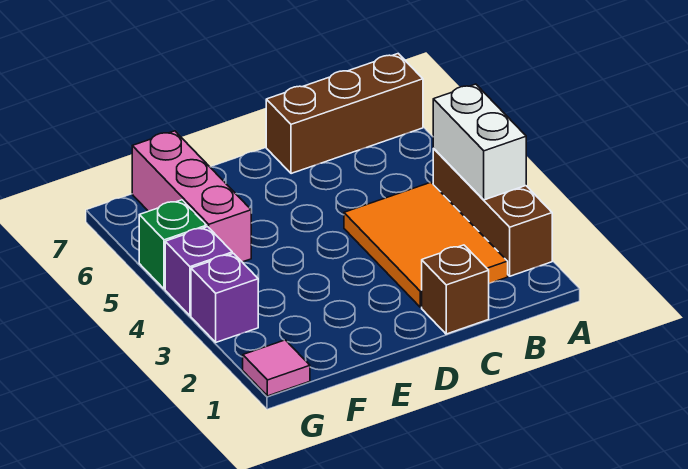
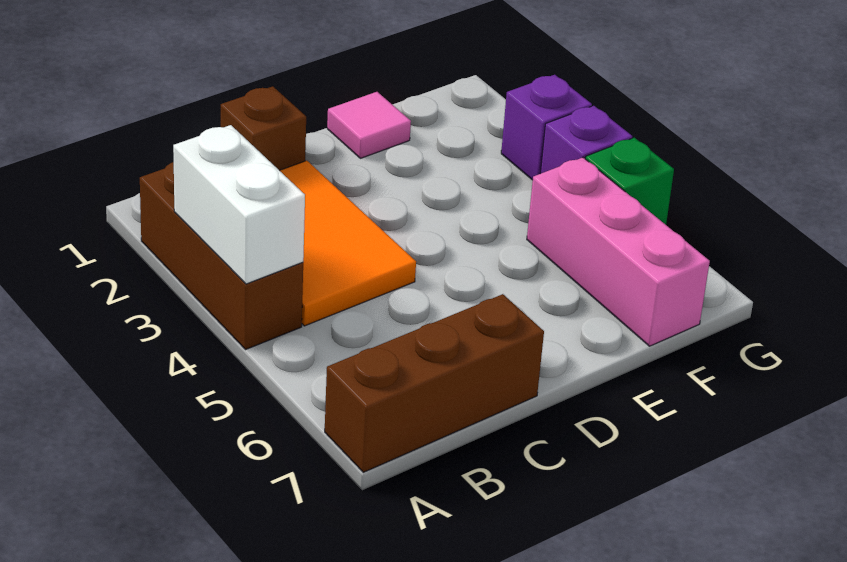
pink 1x1 tile [243,340,310,396] -> pink 1x1 tile moved to [327,92,411,158]

